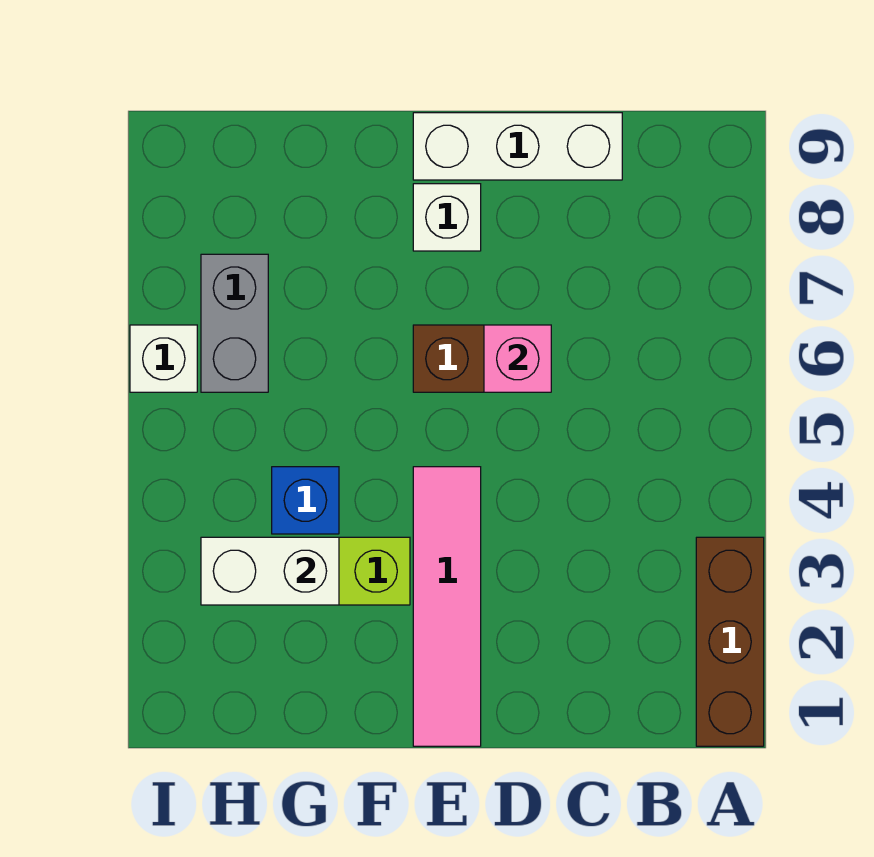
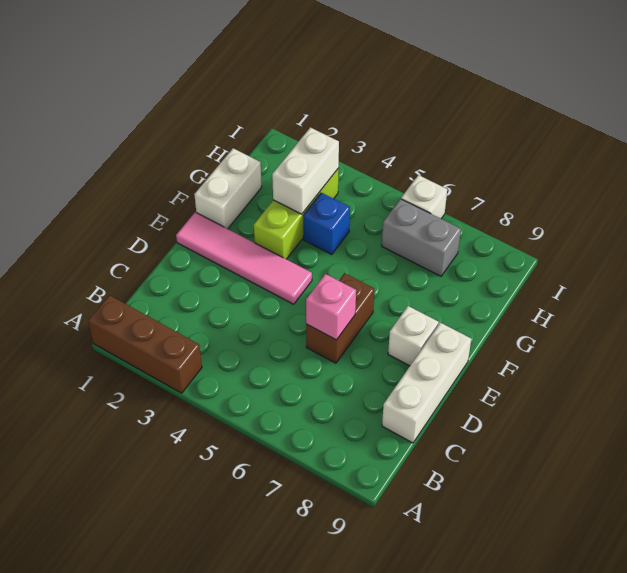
none -> white 1x2 brick [194,148,262,229]

